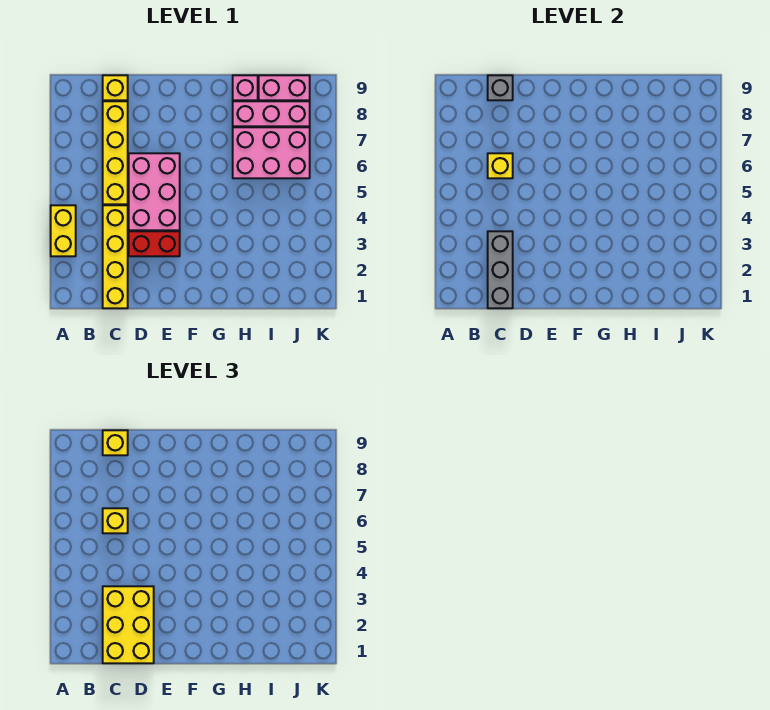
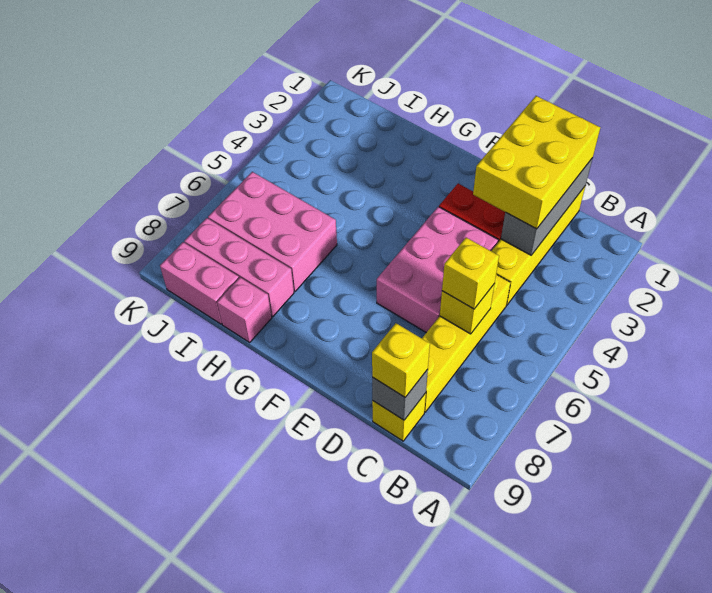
yellow 1x2 brick [51,205,76,256] -> none

